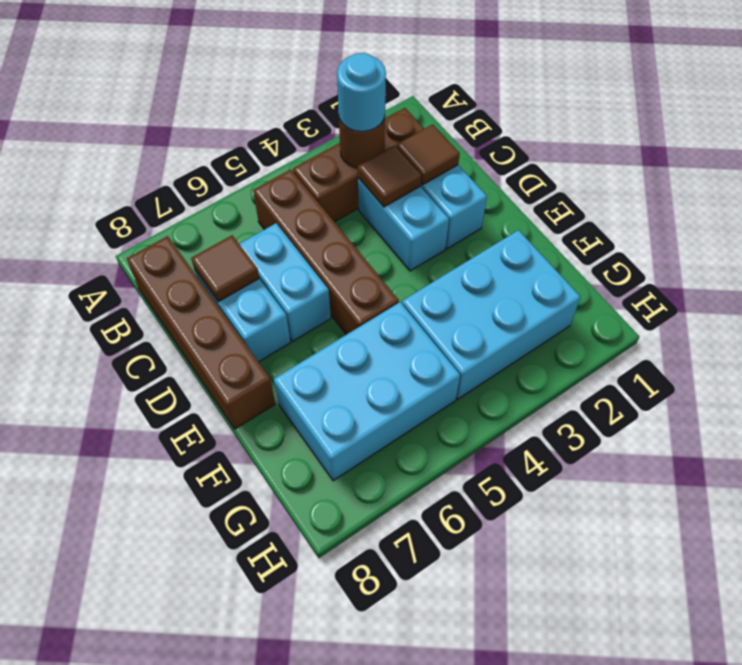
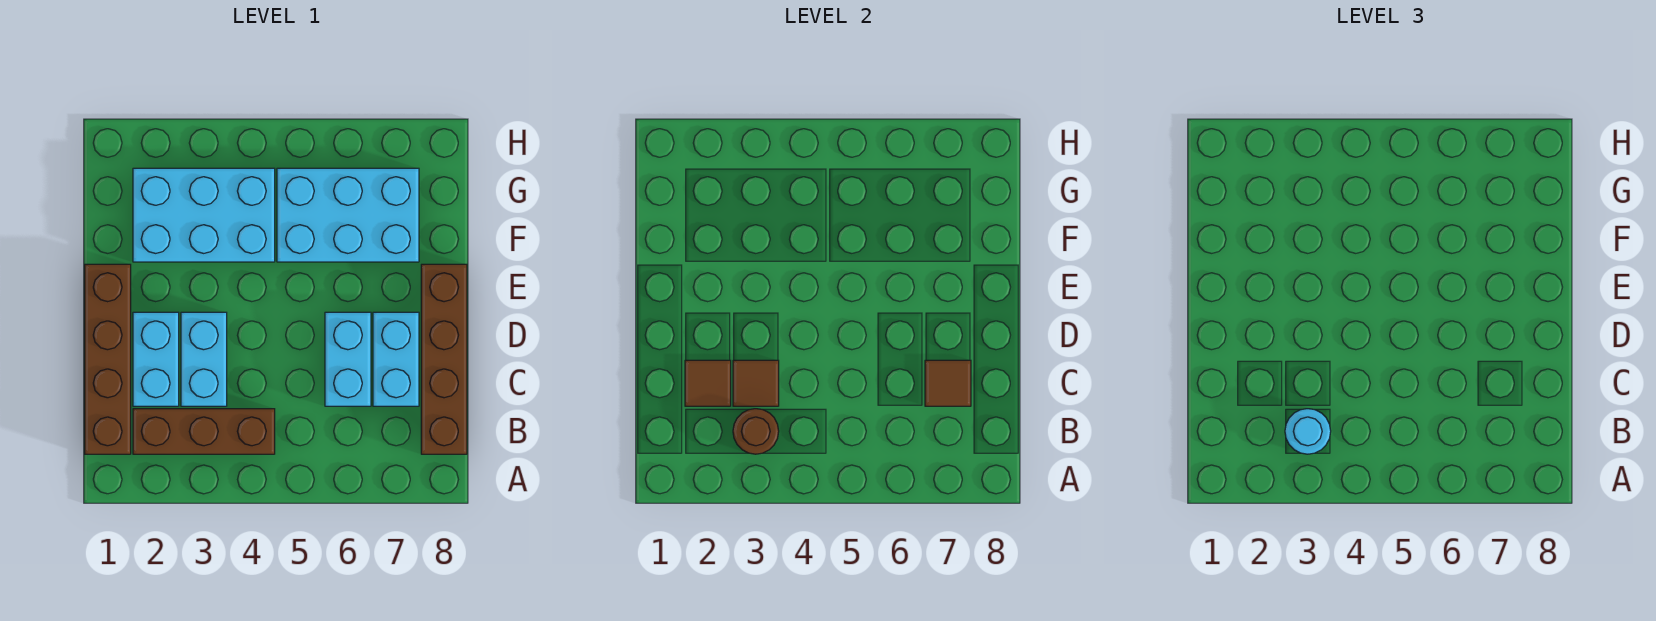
brown 1x4 brick [253,170,399,335] -> brown 1x4 brick moved to [85,264,131,454]

